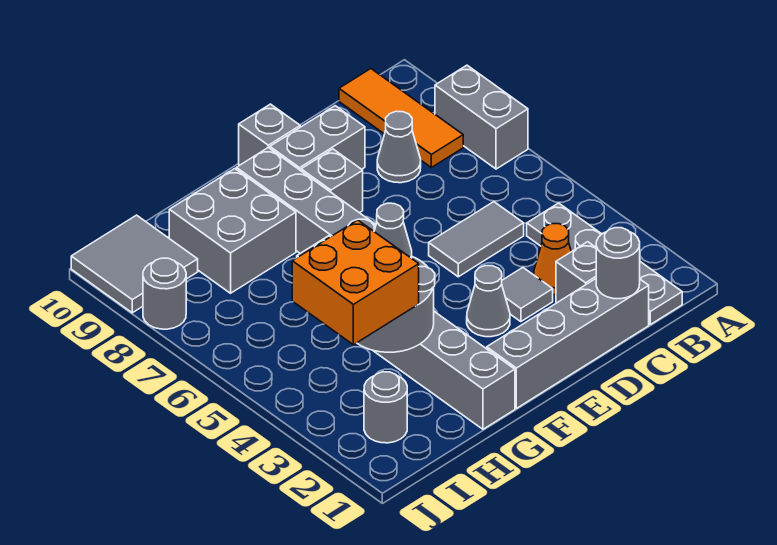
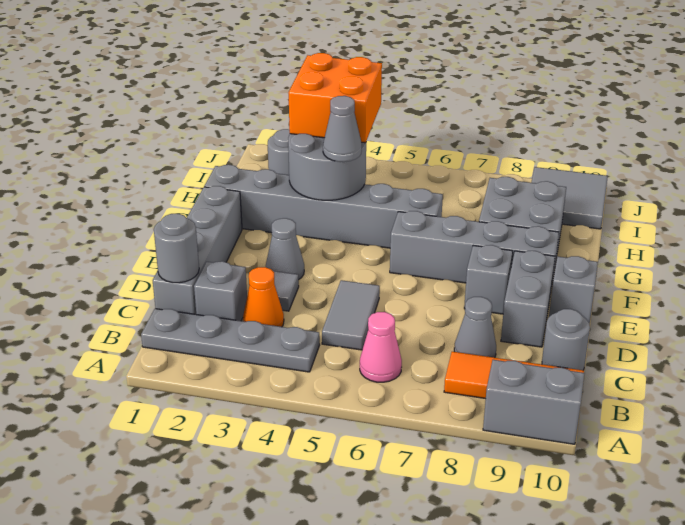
grey 1x2 brick [435,65,528,169] -> grey 1x2 brick moved to [483,360,585,444]
none -> pink 1x1 cone [360,312,402,382]
grey 1x1 round brick [143,258,186,329] -> grey 1x1 round brick moved to [542,309,590,370]

